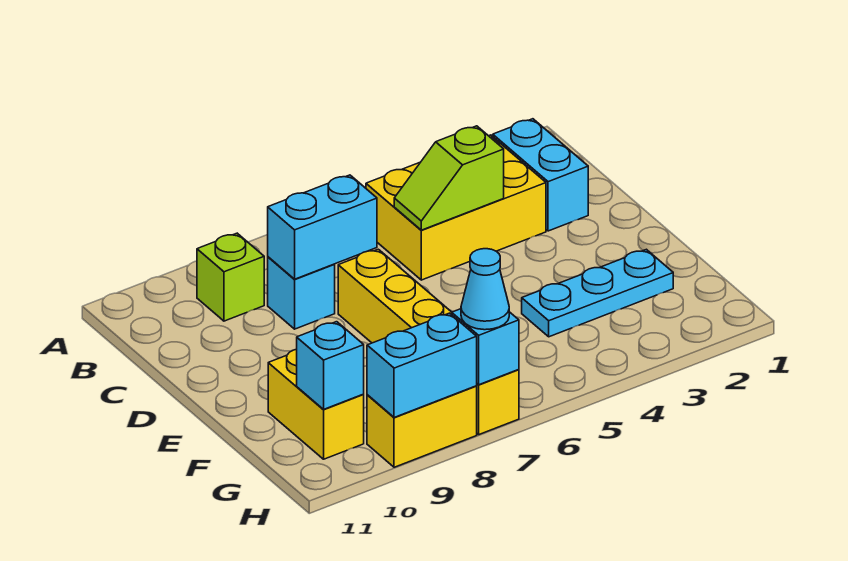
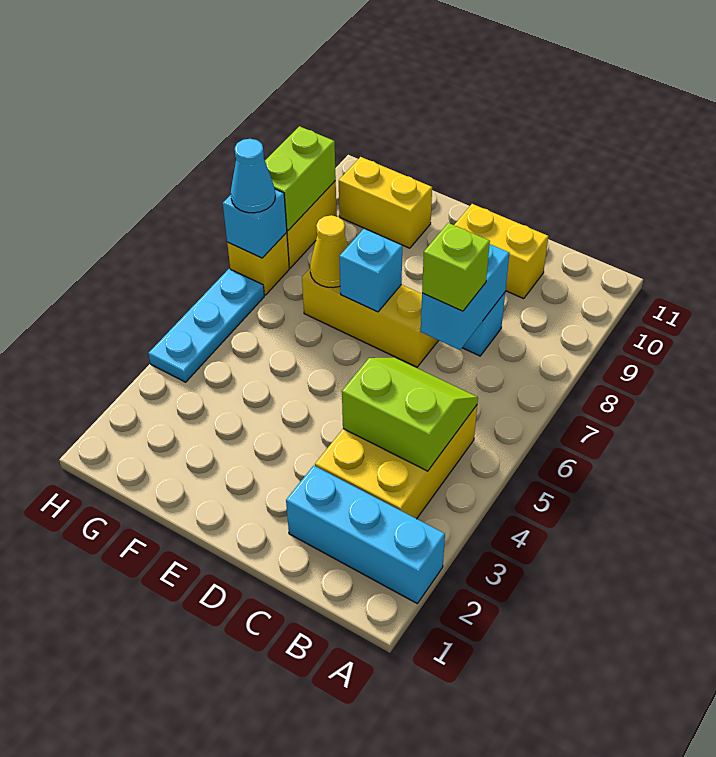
cyan 1x2 brick [493,119,588,231] -> cyan 1x3 brick [286,466,445,603]
lime 1x1 brick [197,233,264,321] -> lime 1x1 brick moved to [422,223,490,311]
lime 1x2 slope [394,126,504,230] -> lime 2x2 slope [342,357,478,471]
none -> yellow 1x2 brick [455,204,548,299]
cyan 1x3 plate [522,249,673,337] -> cyan 1x3 plate moved to [149,269,264,382]
none -> yellow 1x1 cone [310,215,348,288]
cyan 1x1 brick [297,322,364,409] -> cyan 1x1 brick moved to [339,229,402,312]
cyan 1x2 brick [367,313,477,417] -> lime 1x2 brick [265,126,336,231]

